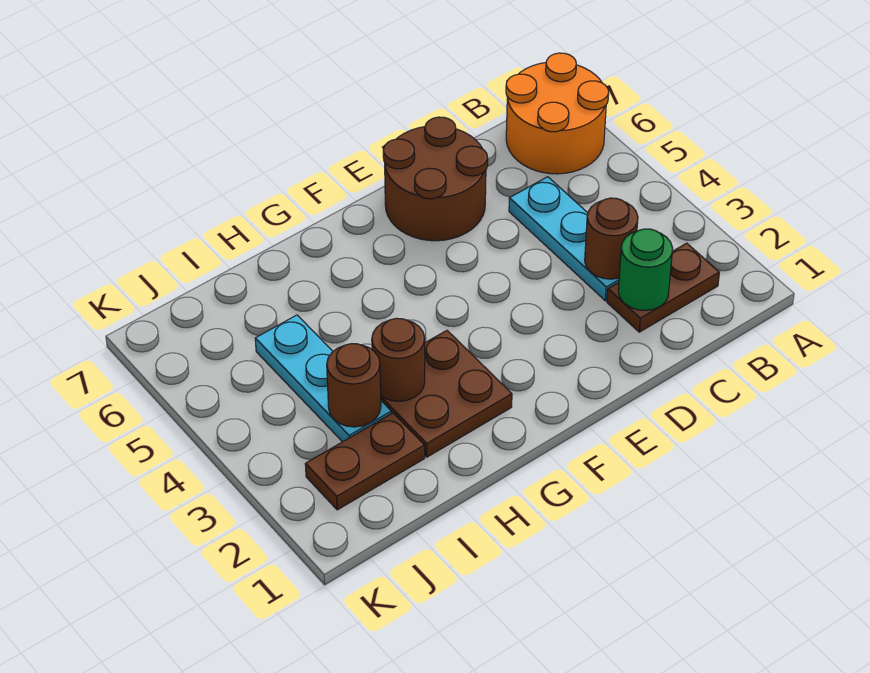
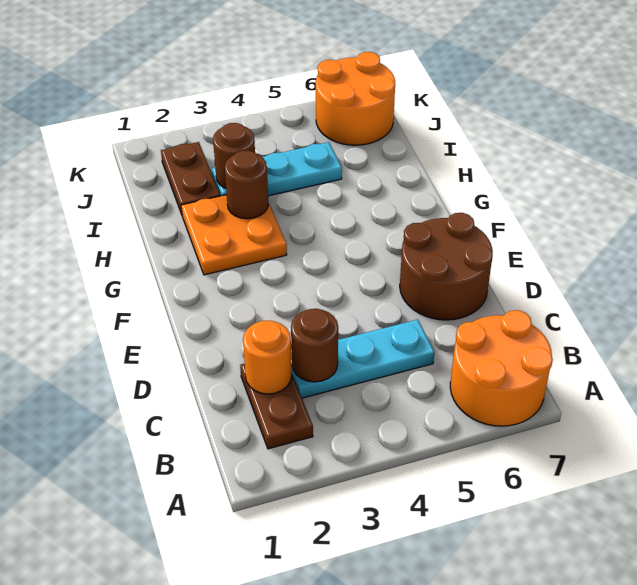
green 1x1 round brick [618,229,673,311] -> orange 1x1 round brick [243,321,292,394]
brown 2x2 plate [381,331,512,457] -> orange 2x2 plate [181,195,287,275]
none -> orange 2x2 round brick [316,52,395,145]

